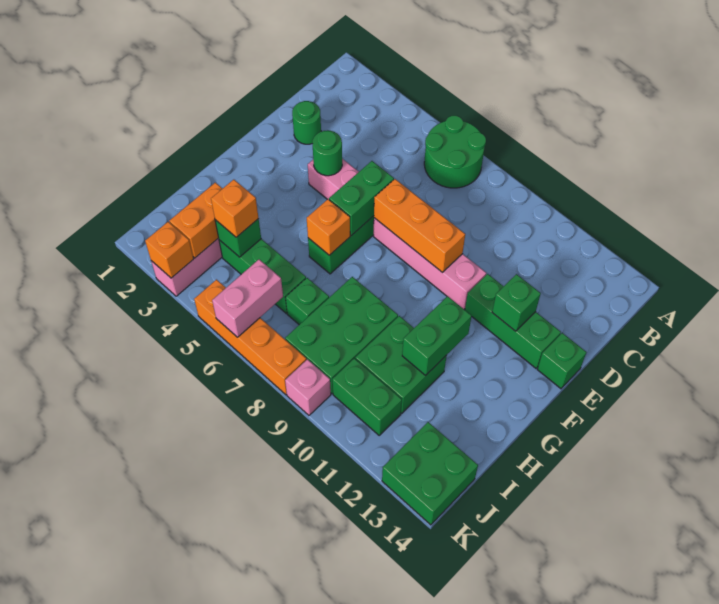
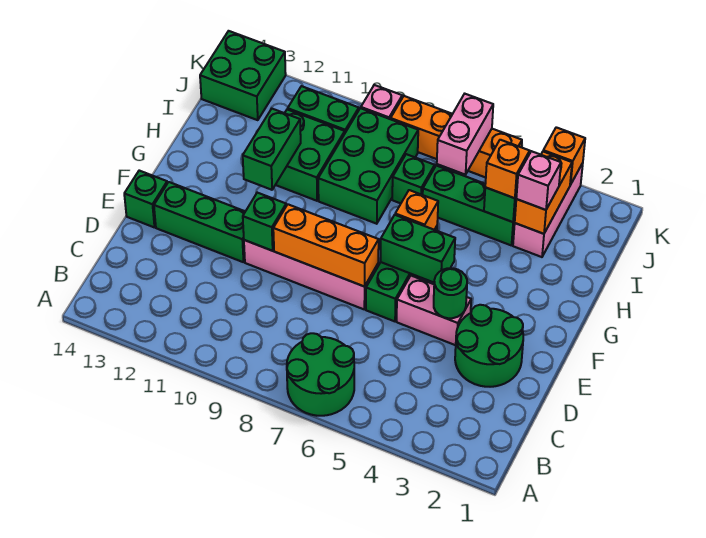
green 1x1 round brick [292,101,321,144] -> green 2x2 round brick [455,305,523,387]
green 1x2 brick [329,161,394,236] -> green 1x2 brick turned to [381,215,455,282]
green 1x1 brick [492,274,541,331] -> green 1x1 brick moved to [243,193,286,251]
none -> pink 1x1 brick [516,151,561,210]

